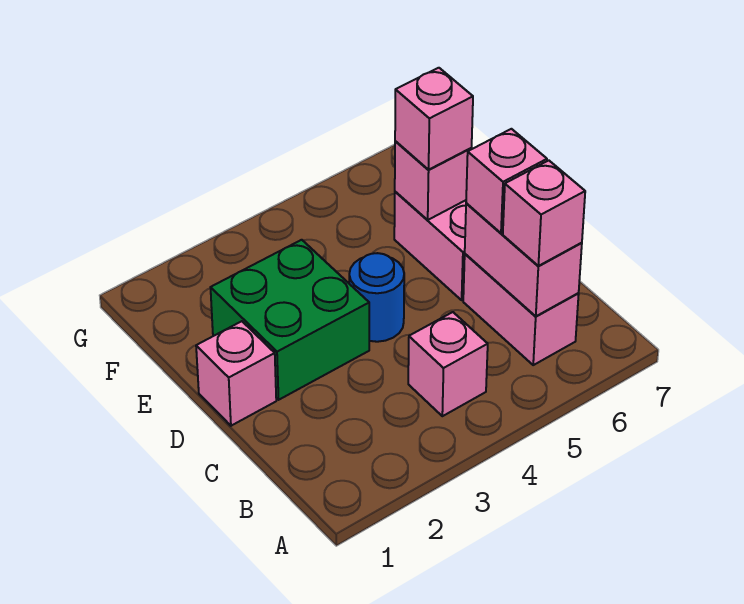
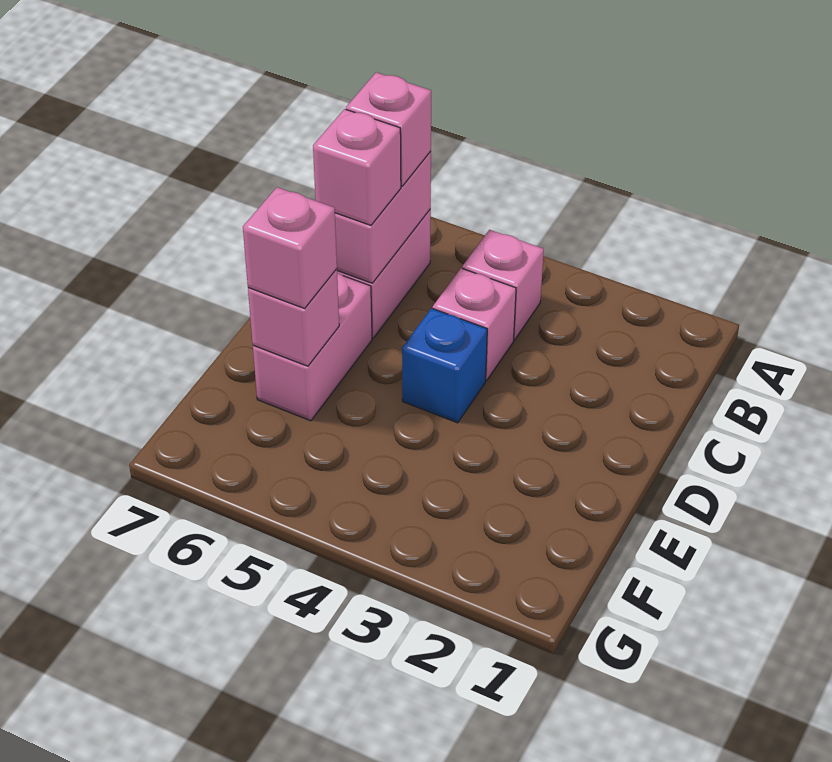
pink 1x1 brick [196,321,276,426] -> pink 1x1 brick moved to [433,268,516,381]
green 2x2 brick [210,240,369,400] -> none
blue 1x1 round brick [349,253,404,342] -> blue 1x1 brick [402,308,487,423]

